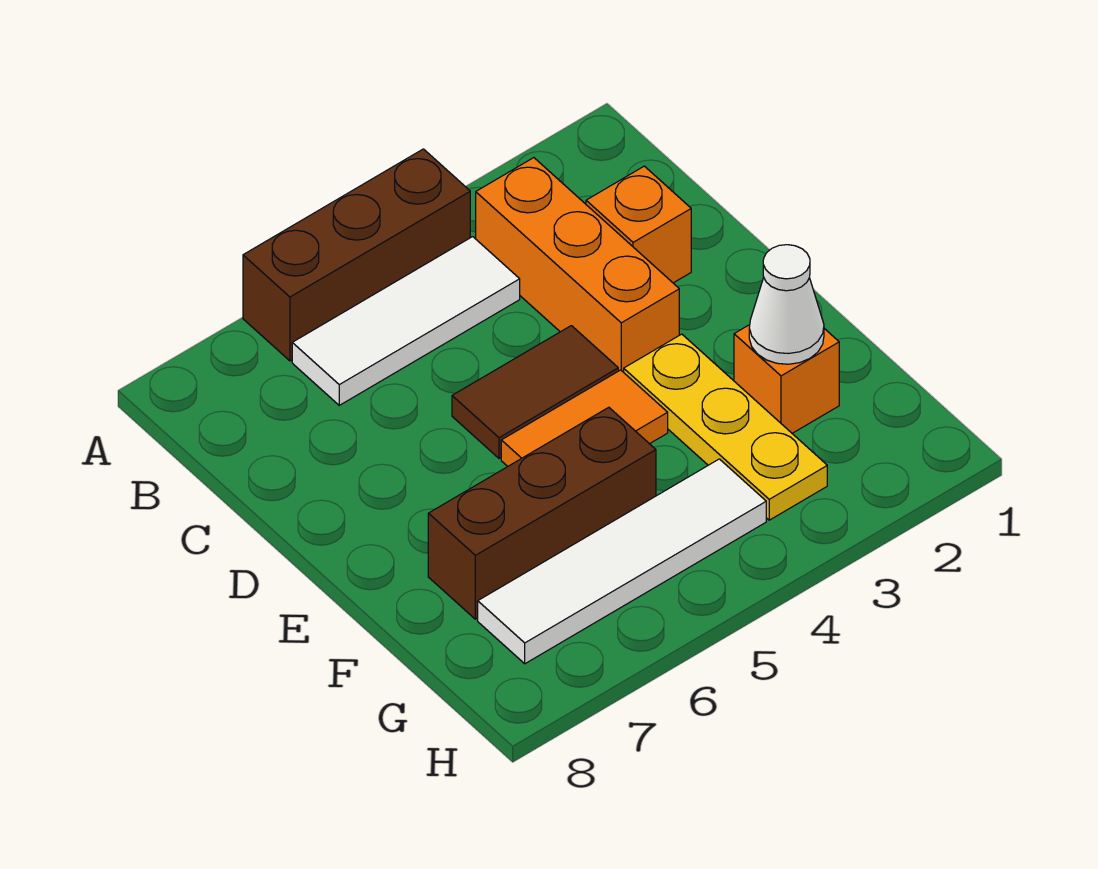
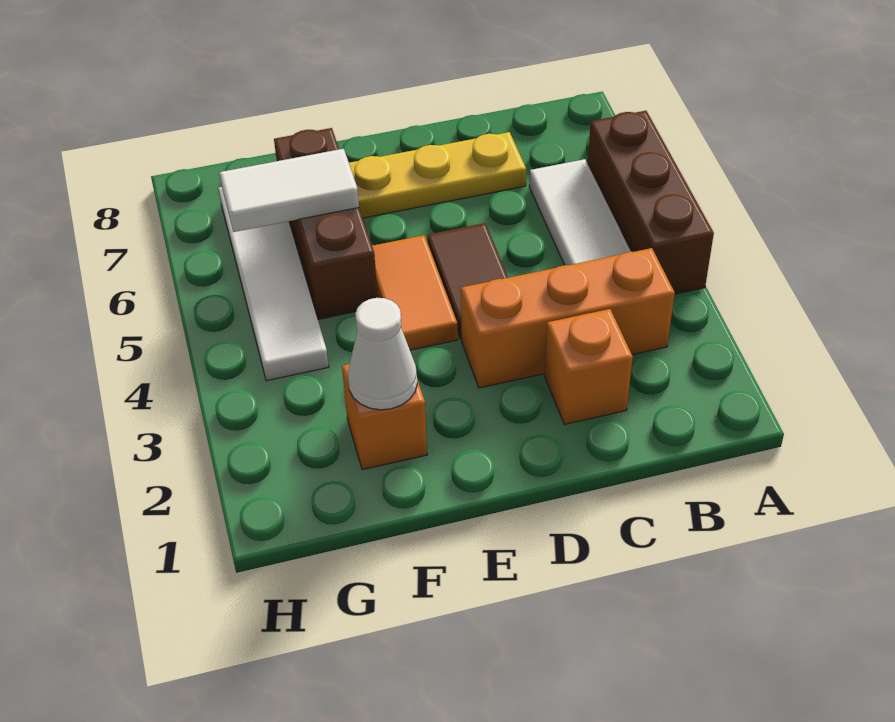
yellow 1x3 plate [624,334,827,520] -> yellow 1x3 plate moved to [349,132,526,218]
none -> white 1x2 tile [219,149,359,232]

